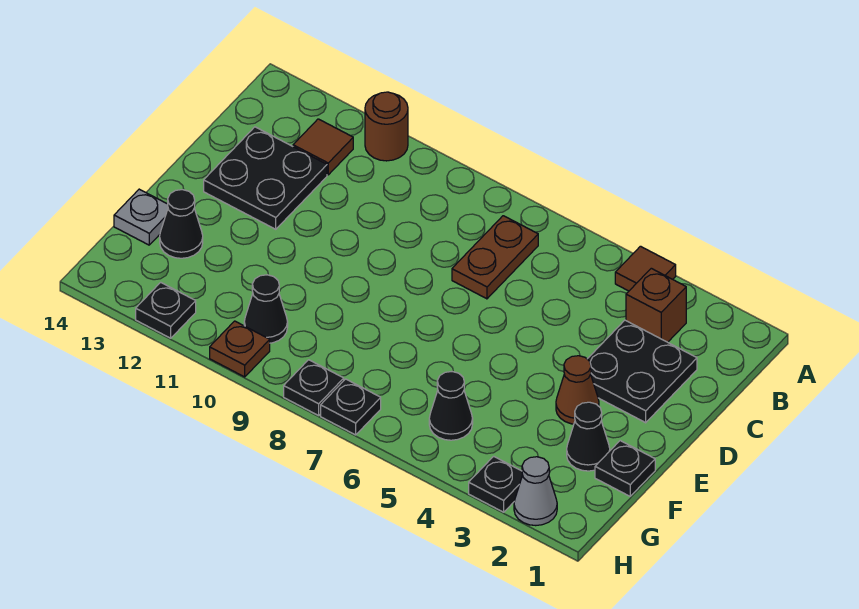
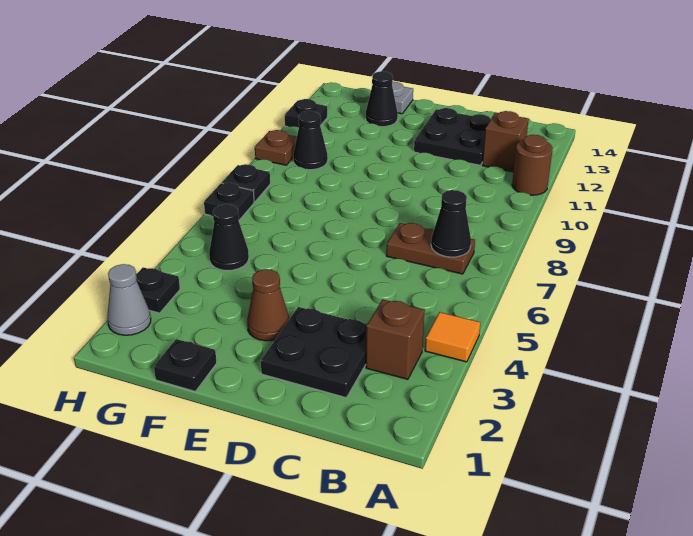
brown 1x1 tile [615,246,676,291] -> orange 1x1 tile [425,312,480,362]
brown 1x1 tile [293,119,353,175] -> brown 1x1 brick [482,111,529,172]
black 1x1 cone [567,402,610,471] -> black 1x1 cone moved to [431,190,471,257]

